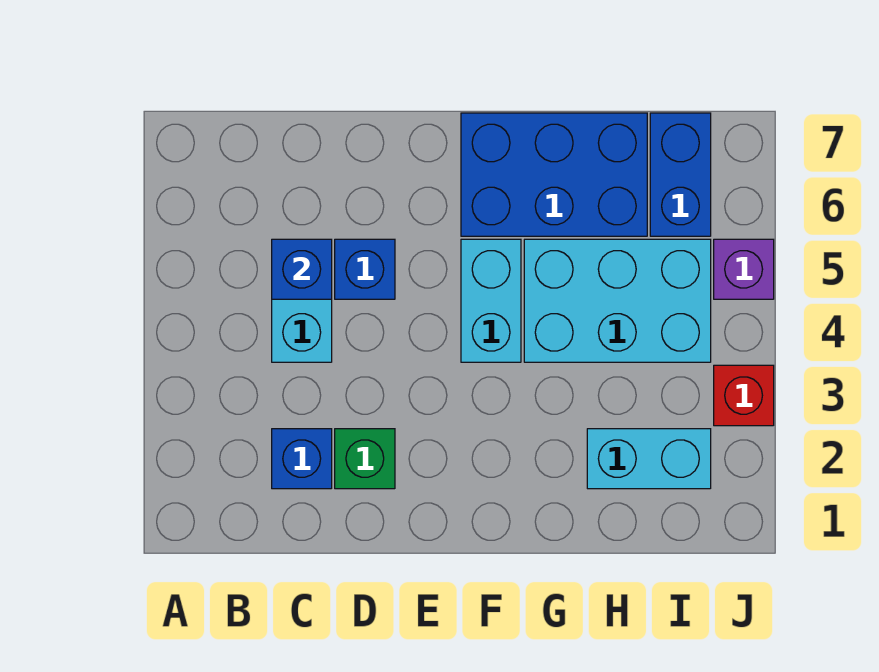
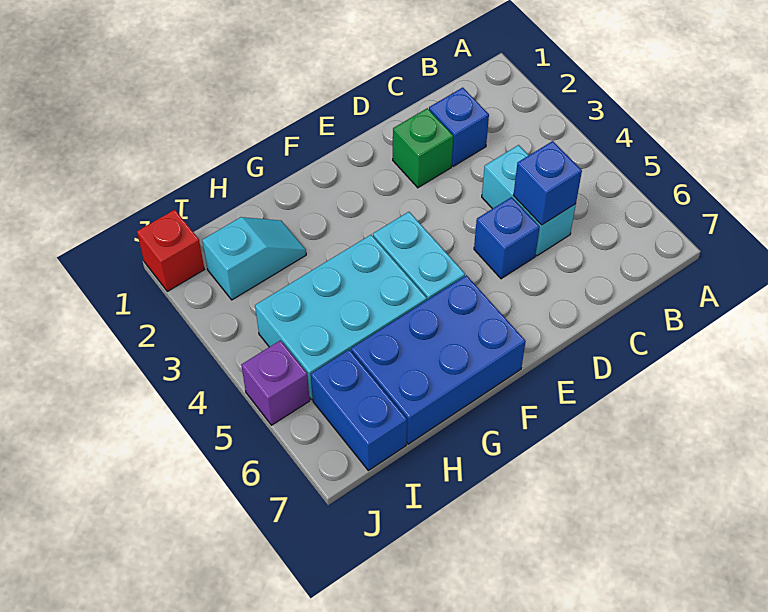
cyan 1x2 brick [587,429,711,489] -> cyan 1x2 slope [202,217,306,300]
red 1x1 brick [714,365,774,426] -> red 1x1 brick moved to [137,210,204,291]

